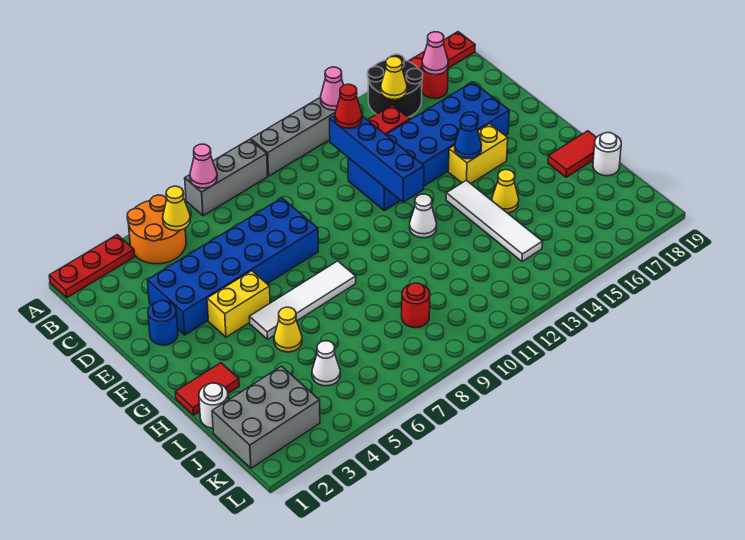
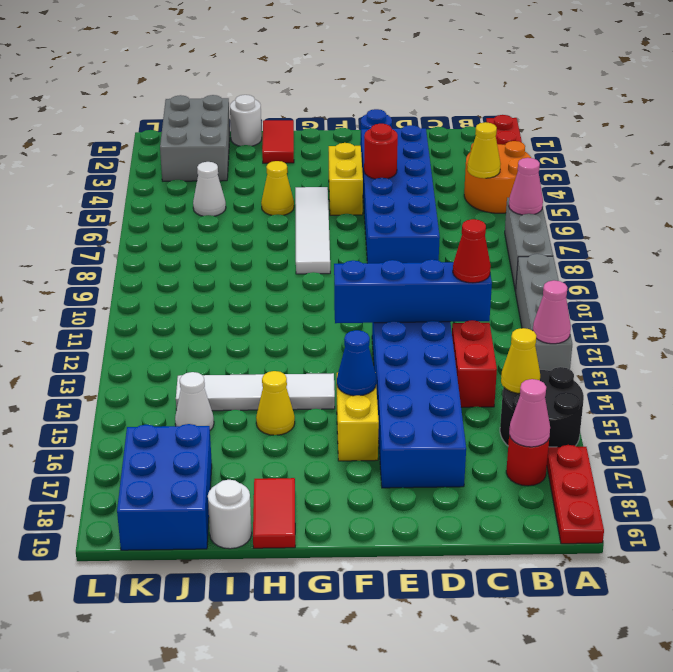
white 1x1 cone [410,194,437,238] -> white 1x1 cone moved to [175,372,214,430]
red 1x1 round brick [402,283,430,328] -> red 1x1 round brick moved to [364,124,398,179]
none -> blue 2x3 brick [117,424,212,550]

